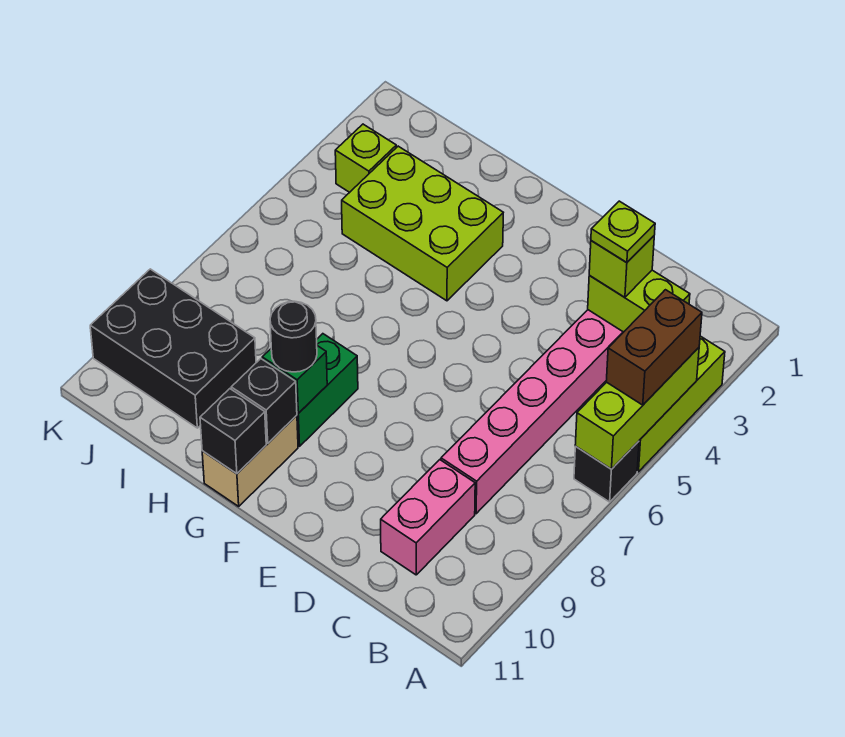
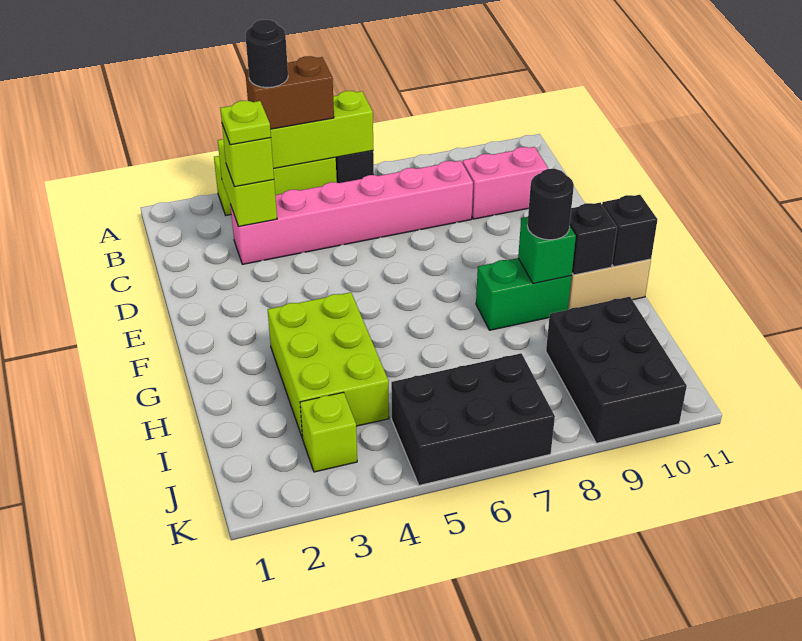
none -> black 1x1 round brick [245,20,288,87]
none -> black 2x3 brick [391,353,555,485]

